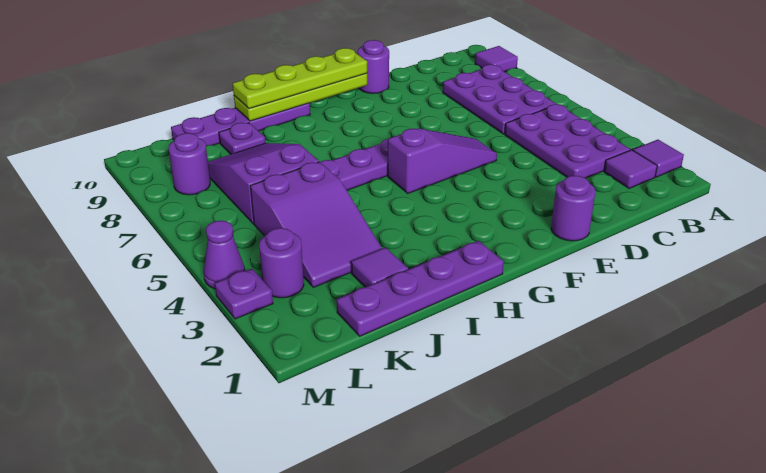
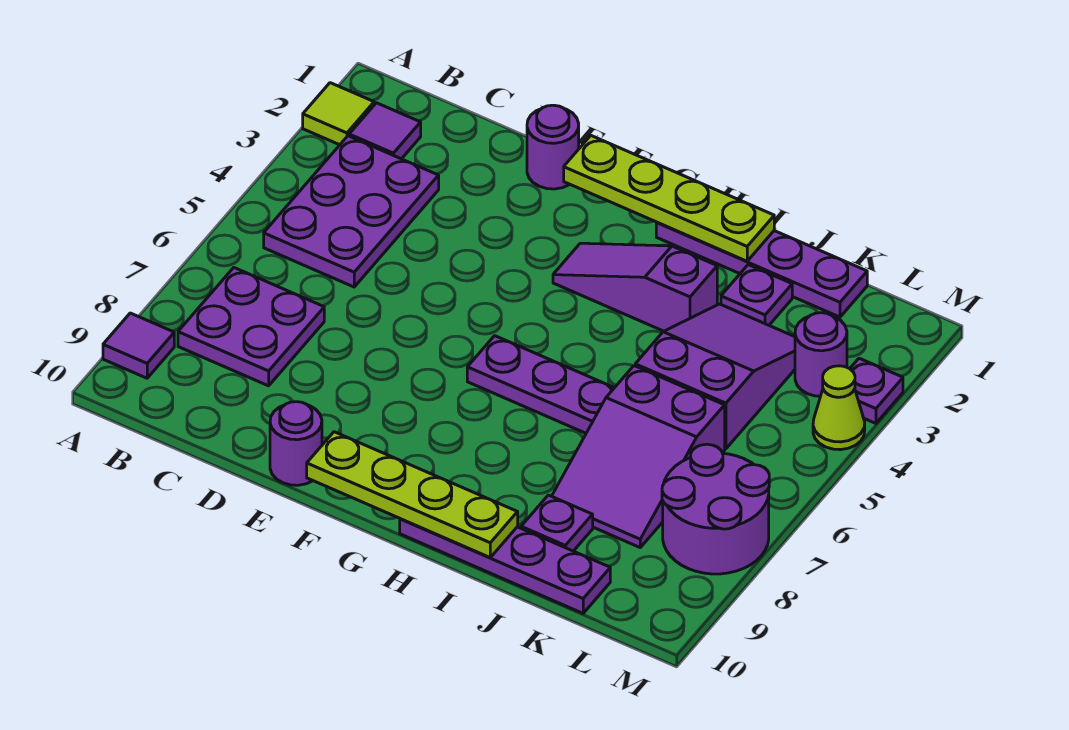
purple 1x1 tile [633,140,684,177] -> lime 1x1 tile [303,83,374,145]
purple 2x3 plate [443,65,556,134] -> purple 2x2 plate [178,268,324,386]
purple 1x3 slope [388,128,497,193] -> purple 1x3 slope moved to [553,243,717,331]
lime 1x4 plate [233,48,367,109] -> lime 1x4 plate moved to [564,136,774,261]
purple 1x1 tile [351,247,408,287] -> purple 1x1 plate [721,265,792,325]
purple 1x1 round brick [168,133,210,195] -> purple 2x2 round brick [662,444,769,574]
purple 1x1 cone [204,221,245,289] -> lime 1x1 cone [813,366,865,450]

